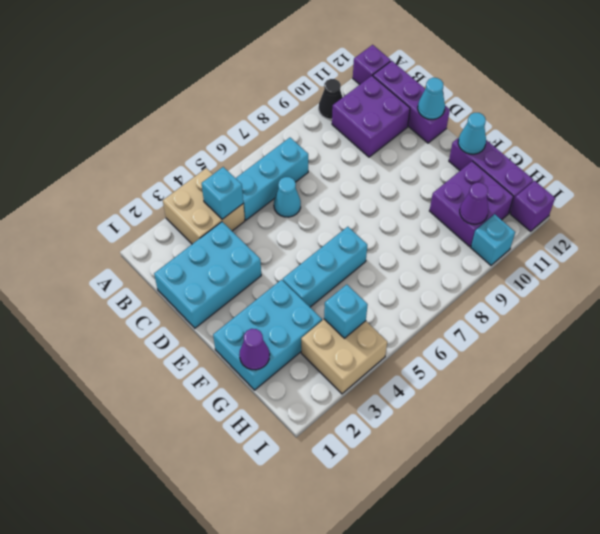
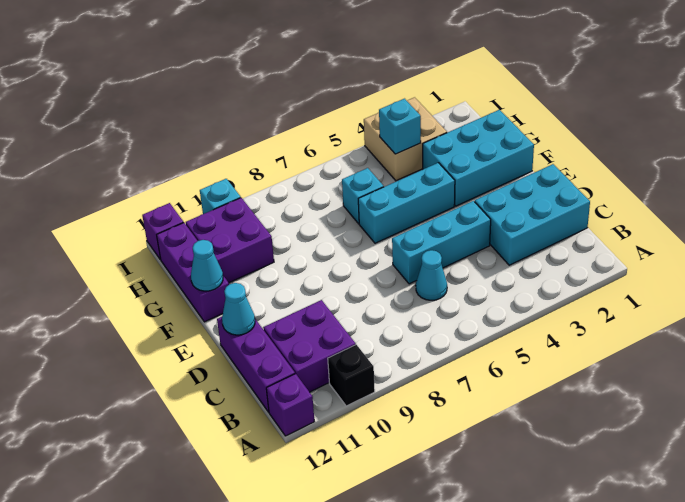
tan 2x2 brick [163,168,245,244] -> none
black 1x1 cone [319,79,343,119] -> black 1x1 brick [328,345,375,406]
cyan 1x1 brick [202,167,243,219] -> cyan 1x1 brick moved to [342,168,384,224]
cyan 1x3 brick [236,138,308,220] -> cyan 1x3 brick moved to [392,201,491,284]
purple 1x1 cone [239,329,270,370] -> none
purple 1x1 cone [460,183,488,224] -> none

